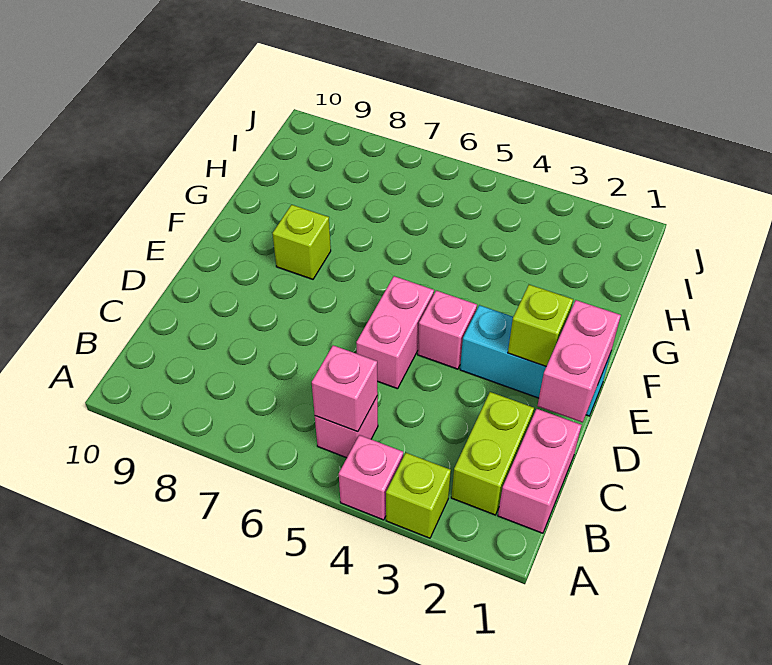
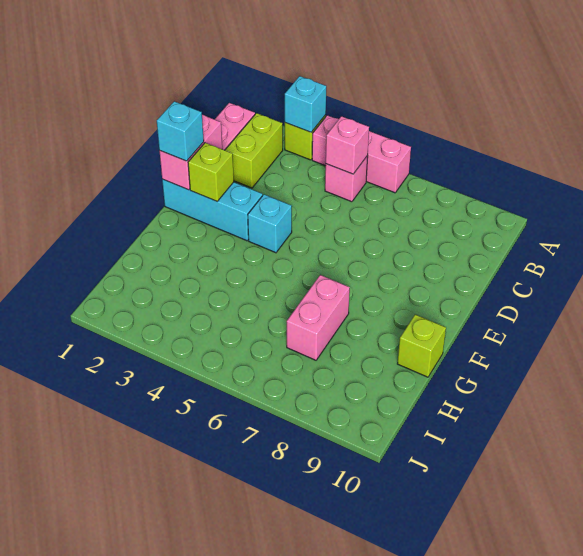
none -> cyan 1x1 brick [285,76,326,132]
pink 1x1 brick [339,435,403,520] -> pink 1x3 brick [312,115,411,193]
pink 1x2 brick [356,276,434,389] -> pink 1x2 brick moved to [287,275,350,360]
none -> cyan 1x1 brick [157,101,204,161]
pink 1x1 brick [418,291,477,369] -> cyan 1x1 brick [248,194,292,253]
lime 1x1 brick [272,205,331,279] -> lime 1x1 brick moved to [397,315,446,377]

